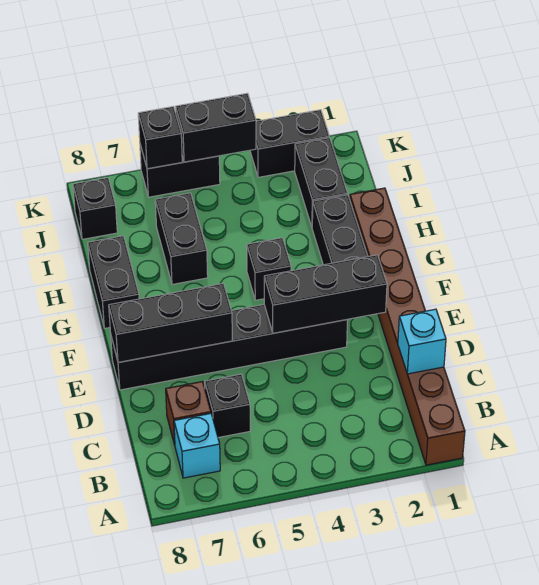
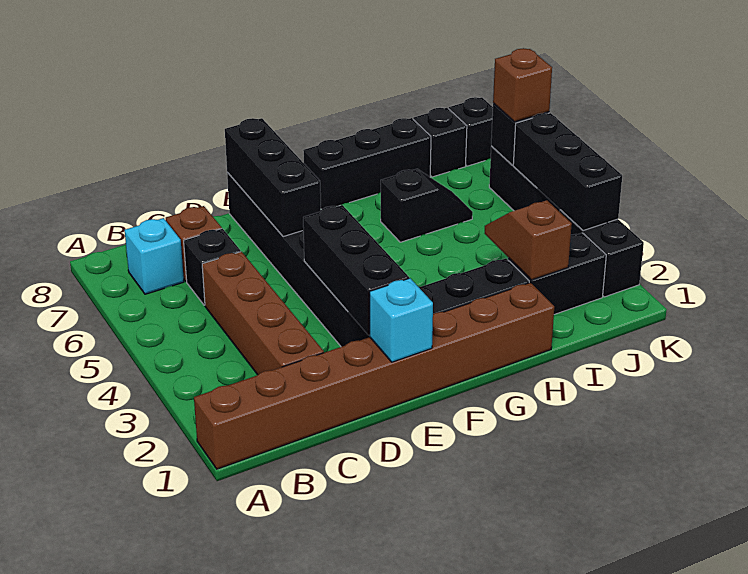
cyan 1x1 brick [398,309,446,374] -> cyan 1x1 brick moved to [370,278,433,362]
none -> brown 1x4 brick [202,252,324,375]
black 1x1 brick [247,238,291,300] -> black 1x1 brick moved to [449,97,493,166]
black 1x2 brick [88,236,139,328] -> black 1x3 brick [303,118,431,210]
black 1x2 brick [155,193,208,284] -> black 1x2 slope [381,169,473,242]
none -> brown 1x2 slope [485,200,572,280]
black 1x2 brick [176,93,256,162] -> black 1x3 brick [513,113,622,231]
none -> brown 1x1 brick [493,48,552,122]

